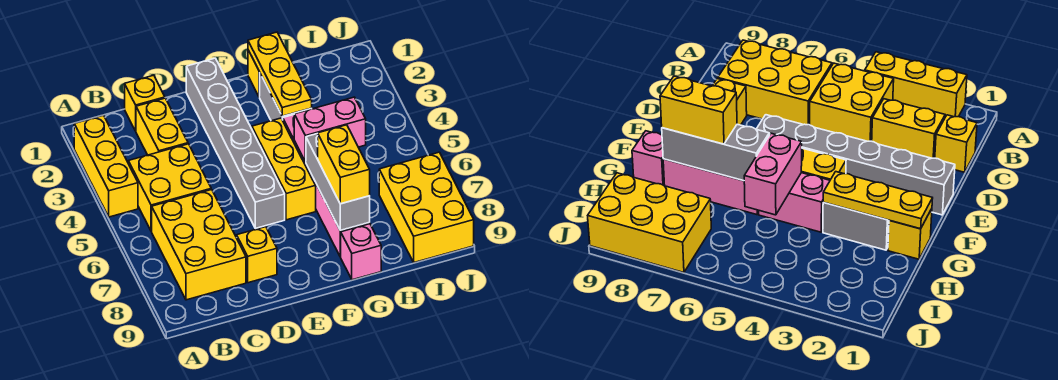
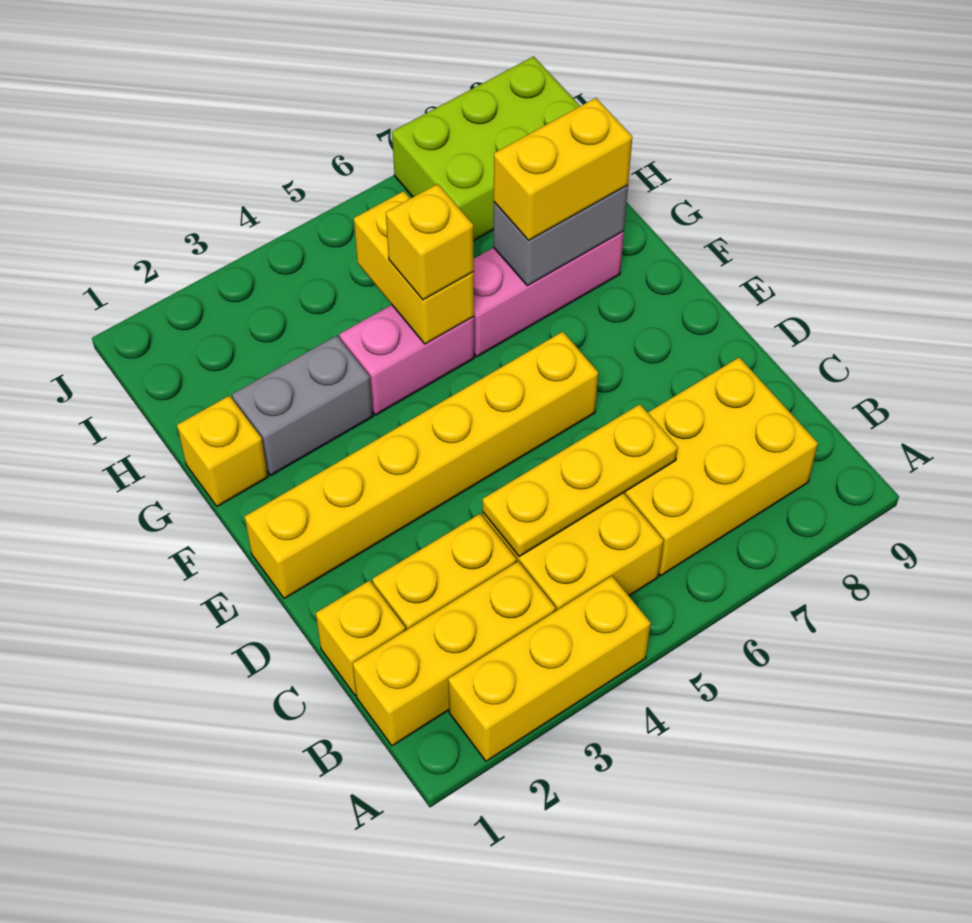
yellow 1x1 brick [237,227,277,283] -> yellow 1x1 brick moved to [386,184,474,300]
grey 1x6 brick [186,58,285,228] -> yellow 1x6 brick [245,332,598,599]
yellow 1x3 brick [252,118,316,220] -> yellow 1x3 brick moved to [353,561,556,746]
yellow 1x3 plate [248,32,312,116] -> yellow 1x3 plate moved to [483,404,678,557]
pink 1x2 brick [294,97,366,162] -> yellow 1x2 brick [354,191,474,344]
grey 1x3 brick [306,133,370,230] -> grey 1x2 brick [493,185,628,286]
pink 1x1 brick [341,224,381,280] -> none
yellow 2x3 brick [379,152,474,262] -> lime 2x3 brick [392,56,580,241]

